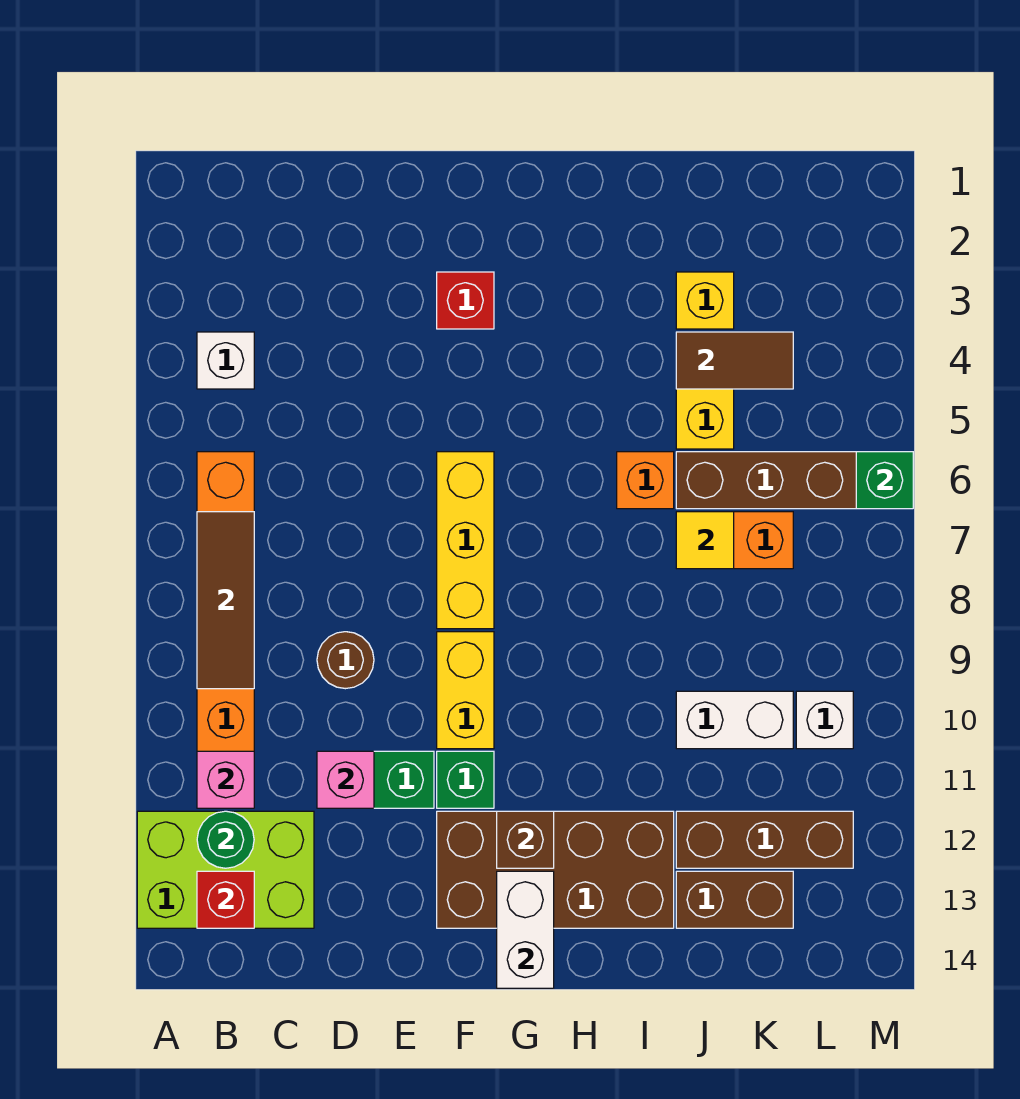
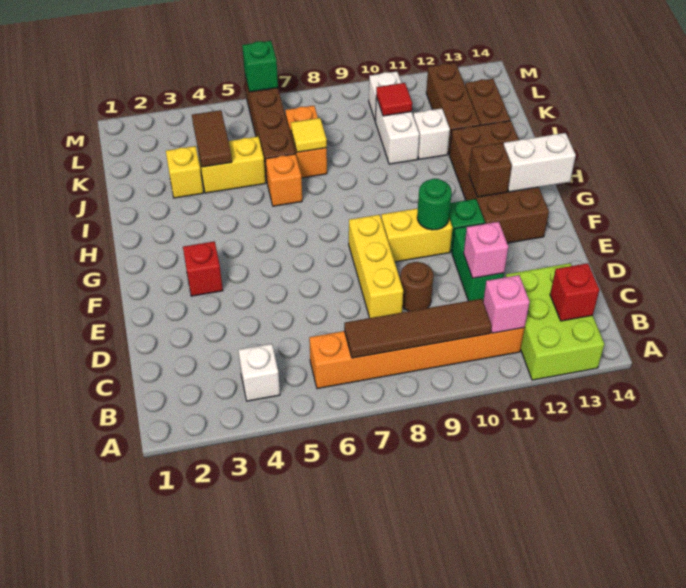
brown 1x3 tile [197,512,254,689] -> brown 1x4 tile [344,299,492,358]
green 1x1 round brick [197,811,254,868] -> green 1x1 round brick moved to [417,179,452,230]
yellow 1x3 brick [437,452,494,629] -> yellow 1x3 brick turned to [349,215,403,318]
none -> white 1x1 brick [413,108,450,159]
none -> red 1x1 tile [376,83,412,116]

